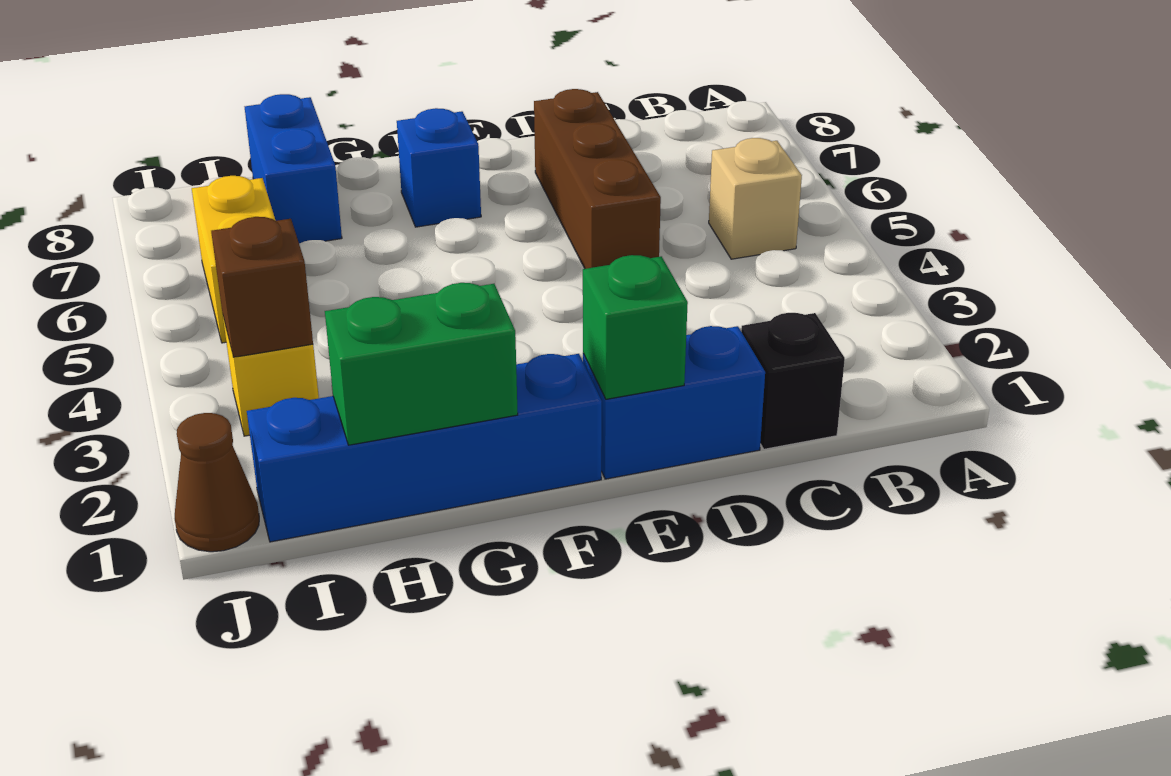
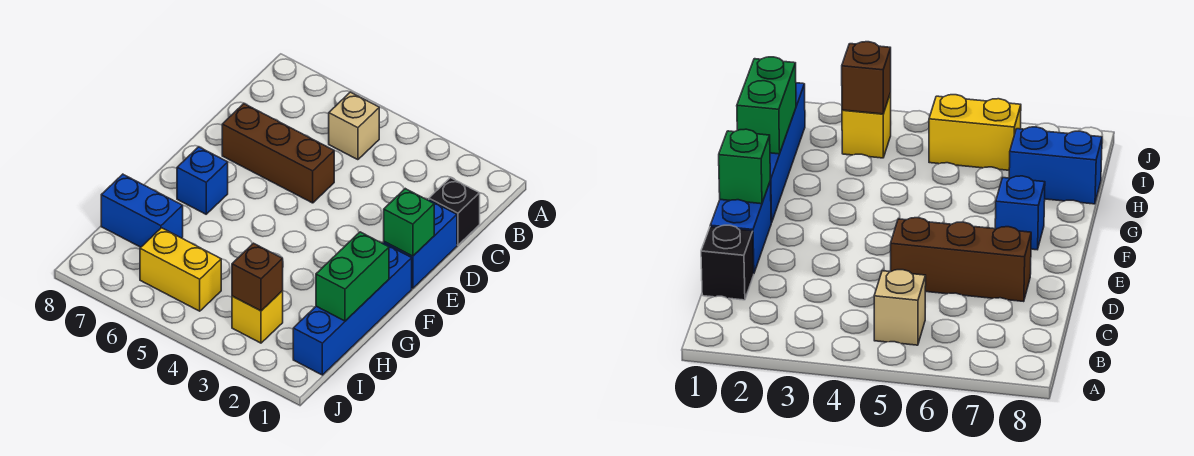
brown 1x1 cone [175,413,259,552] -> none

